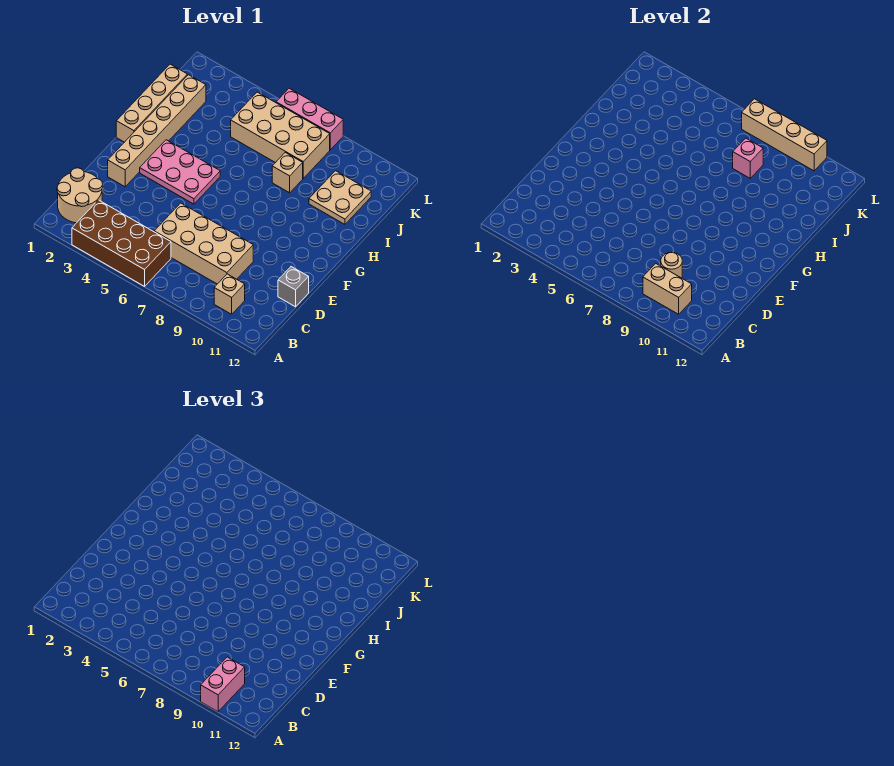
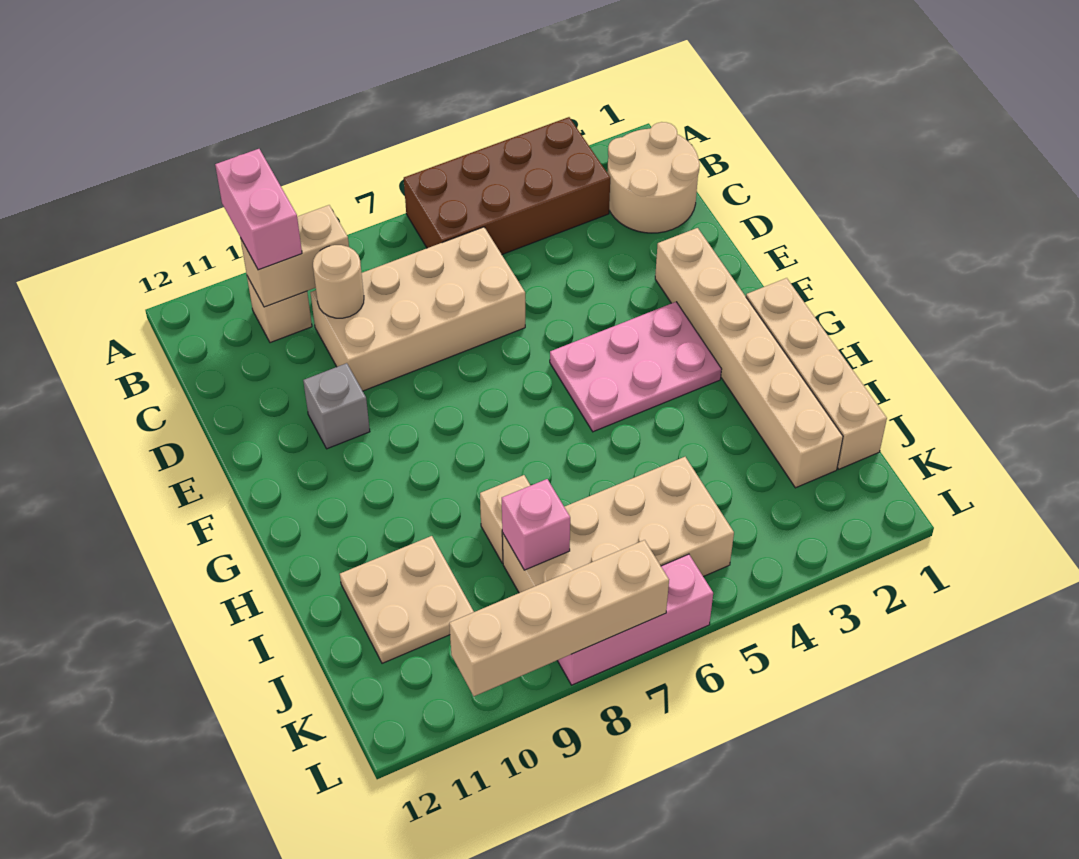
grey 1x1 brick [278,267,309,307] -> grey 1x1 brick moved to [303,363,370,449]

